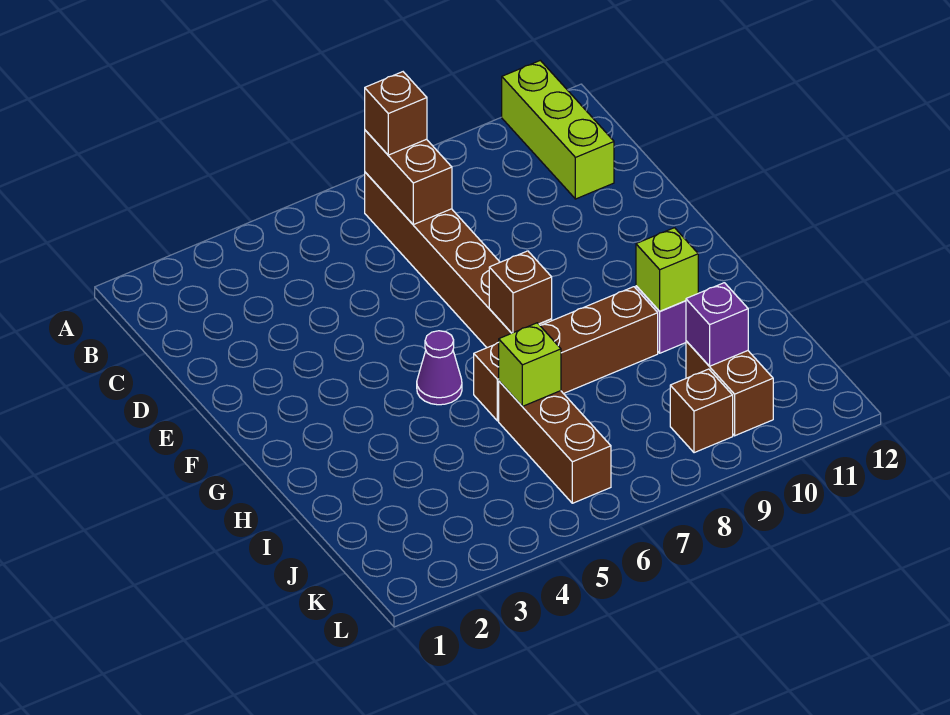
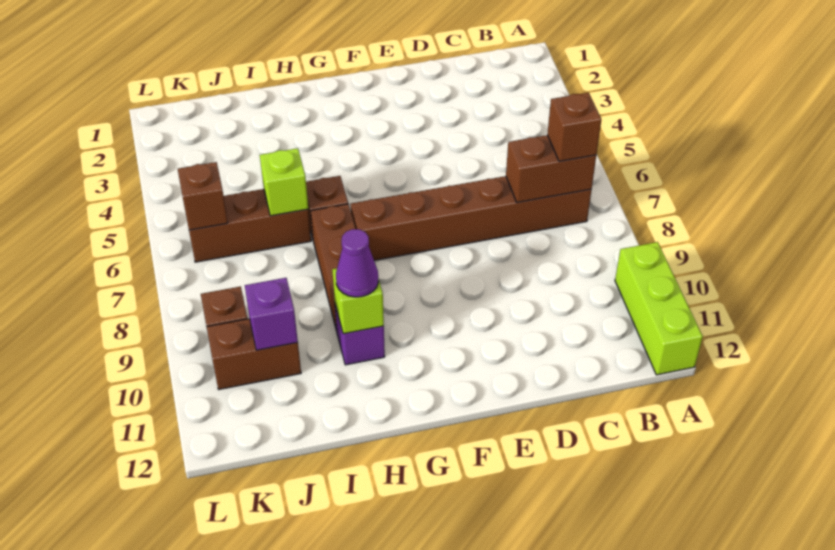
lime 1x3 brick [502,60,614,199] -> lime 1x3 brick turned to [615,242,703,375]
purple 1x1 cone [417,331,462,405] -> purple 1x1 cone moved to [336,229,378,297]
brown 1x1 brick [489,251,552,333] -> brown 1x1 brick moved to [178,162,228,230]

